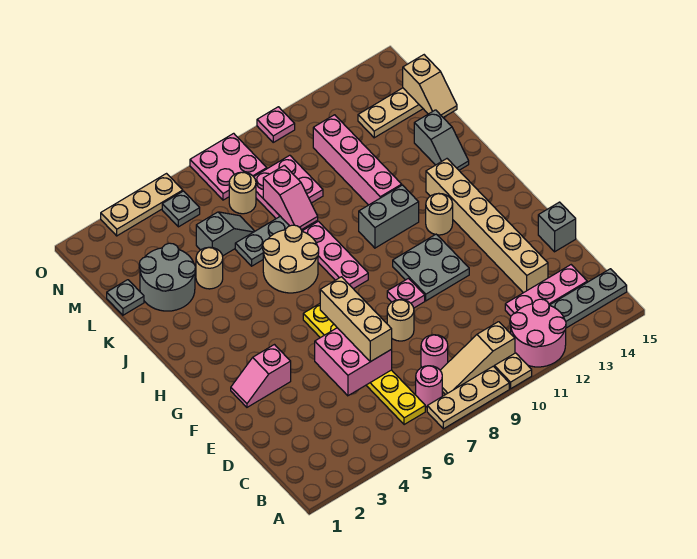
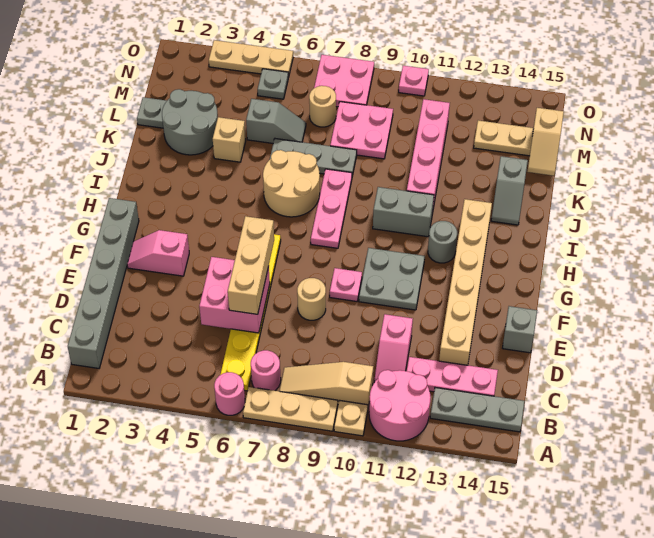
none -> grey 1x6 brick [68,198,139,368]
pink 1x1 round brick [421,335,448,370] -> pink 1x1 round brick moved to [214,372,245,415]
tan 1x1 round brick [426,194,453,235] -> grey 1x1 round brick [428,221,457,263]
tan 1x1 round brick [196,247,223,289] -> tan 1x1 brick [213,117,246,162]
pink 1x2 slope [263,165,318,230] -> pink 1x2 slope moved to [374,314,413,382]

